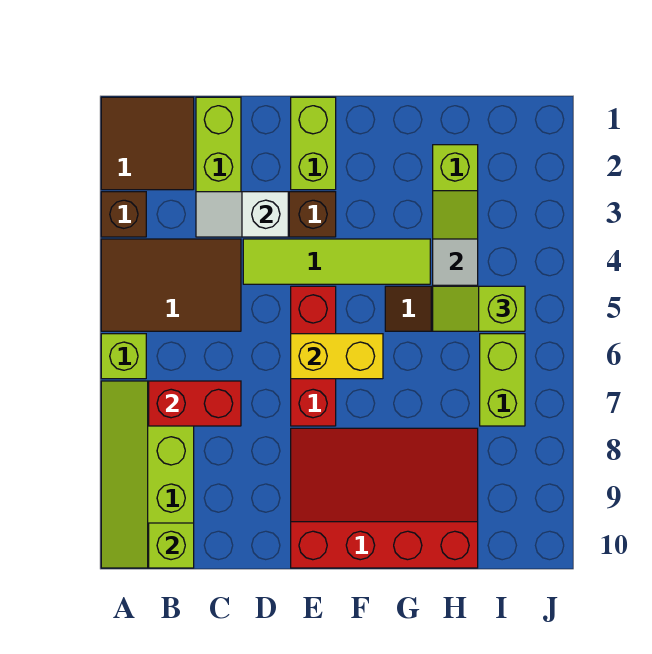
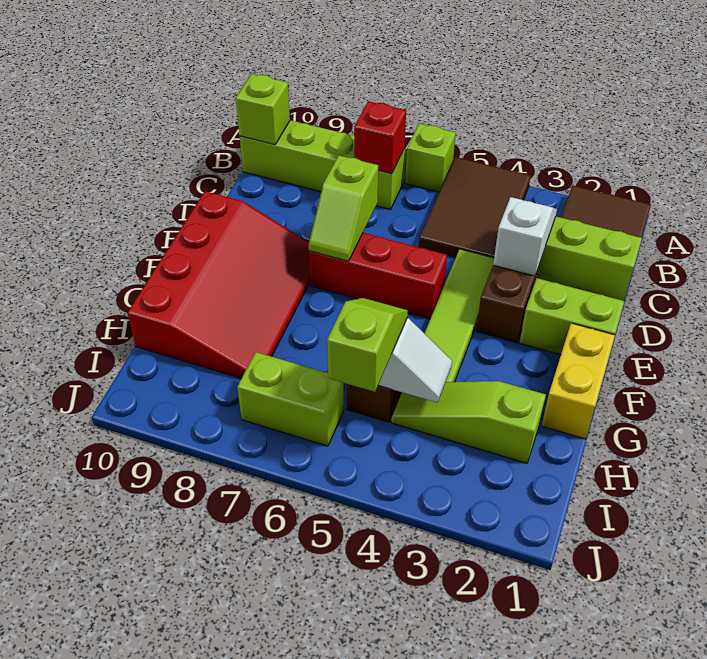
brown 1x1 brick [101,192,146,237] -> none
red 1x2 brick [149,381,241,426] -> red 1x1 brick [354,101,406,174]
none -> lime 1x2 slope [309,155,378,261]
yellow 1x2 brick [291,334,383,379] -> yellow 1x2 brick moved to [542,323,615,439]

